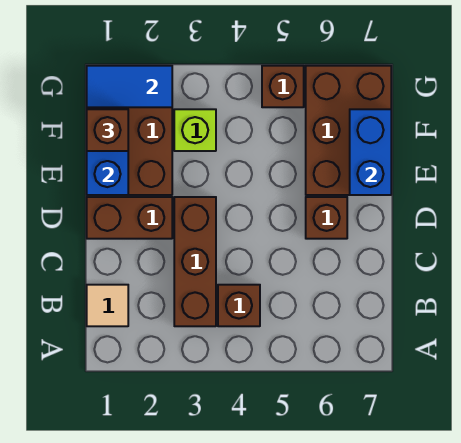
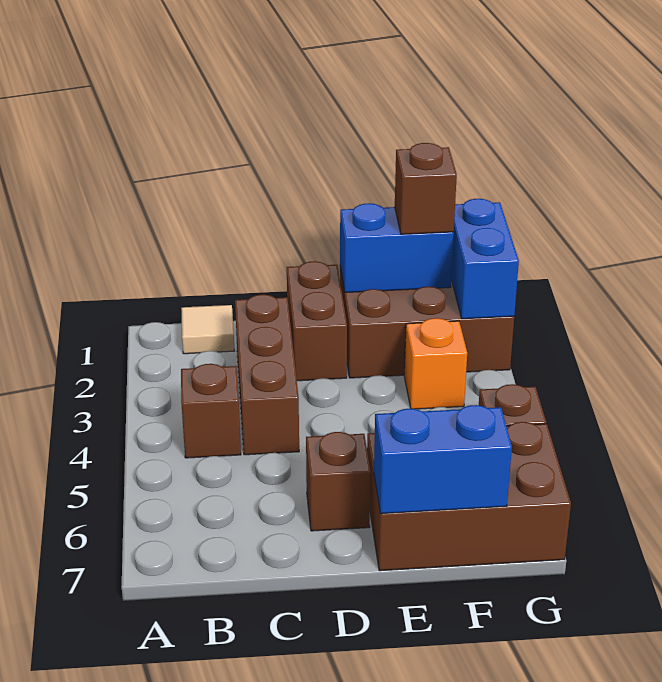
brown 1x3 brick [174,197,216,326] -> brown 1x3 brick turned to [235,294,299,455]
lime 1x1 brick [174,109,216,151] -> orange 1x1 brick [404,318,467,409]
blue 1x2 tile [87,66,172,107] -> blue 1x2 brick [451,199,519,319]

